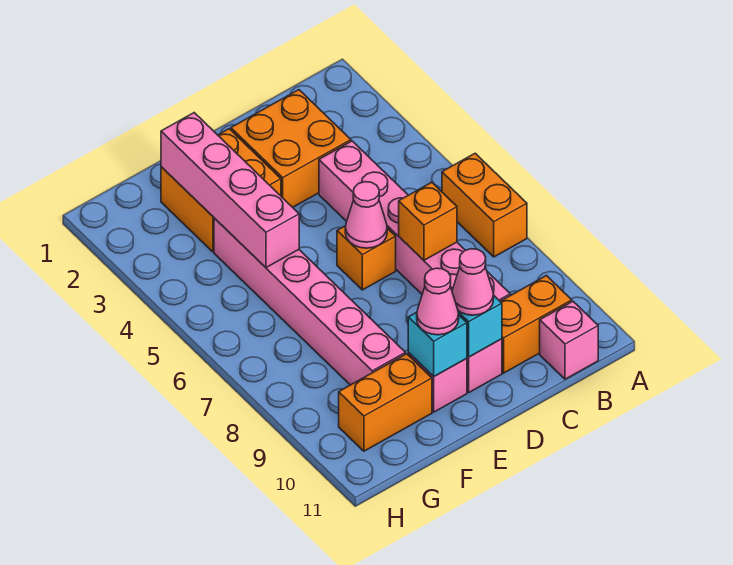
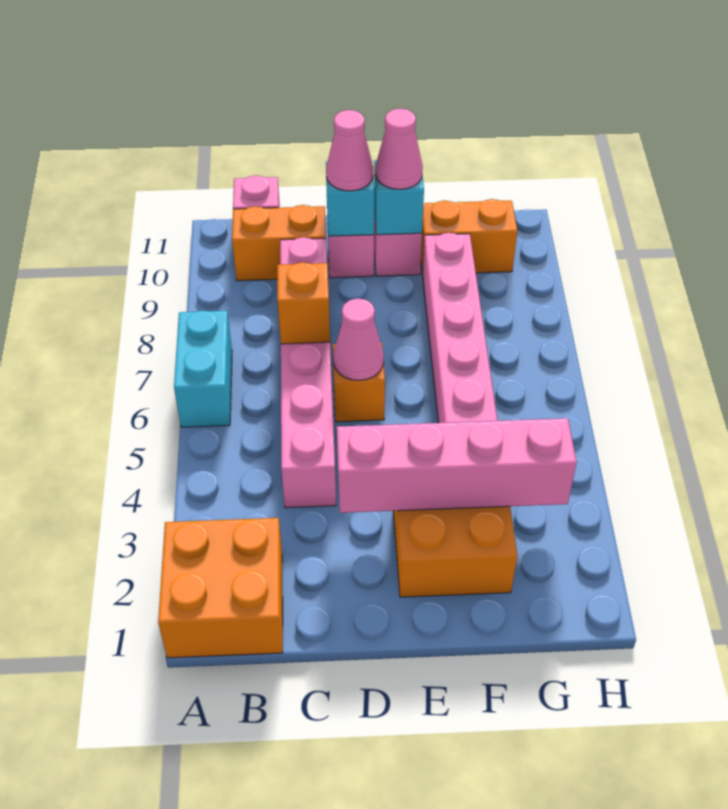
orange 1x2 brick [442,153,527,257] -> cyan 1x2 brick [174,310,232,427]
orange 2x2 brick [231,90,351,207] -> orange 2x2 brick moved to [158,518,283,658]
pink 1x4 brick [161,113,299,268] -> pink 1x4 brick turned to [337,418,577,513]

